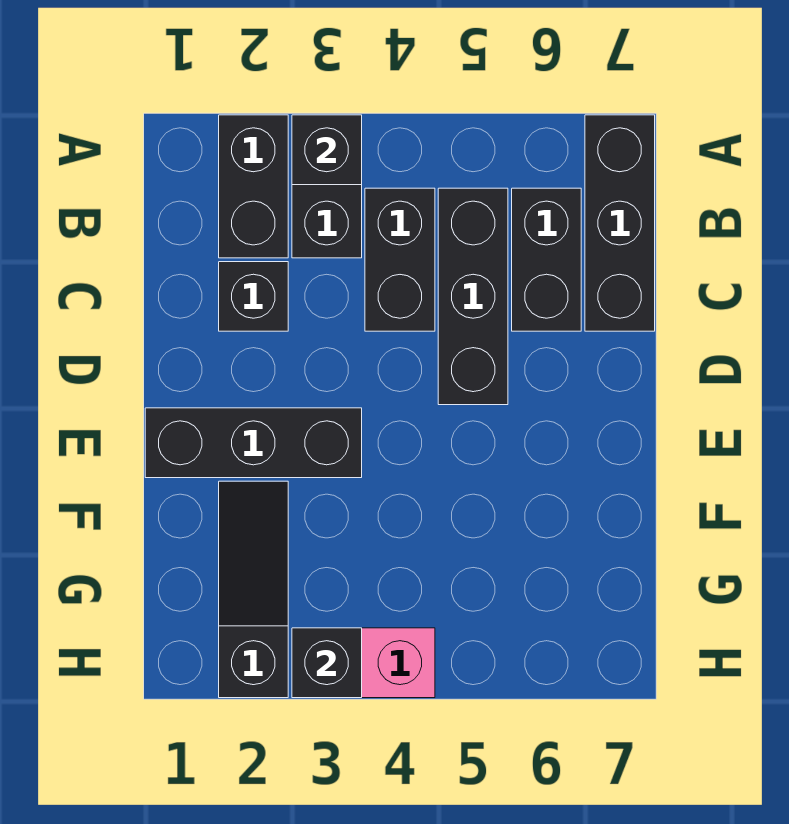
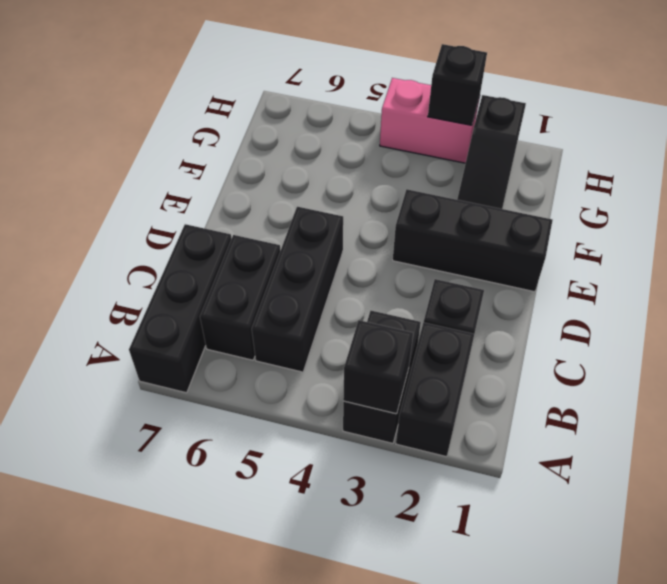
black 1x2 brick [365,188,435,331] -> none

